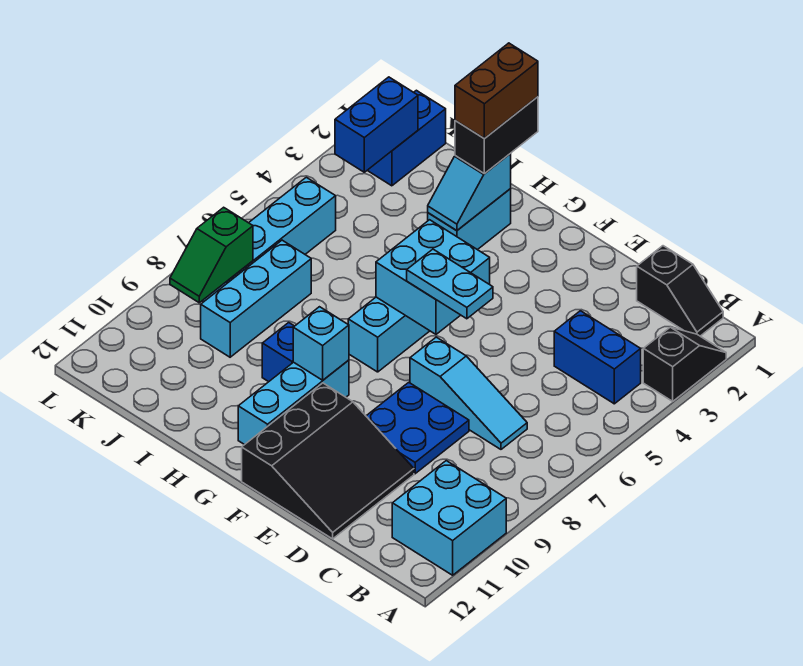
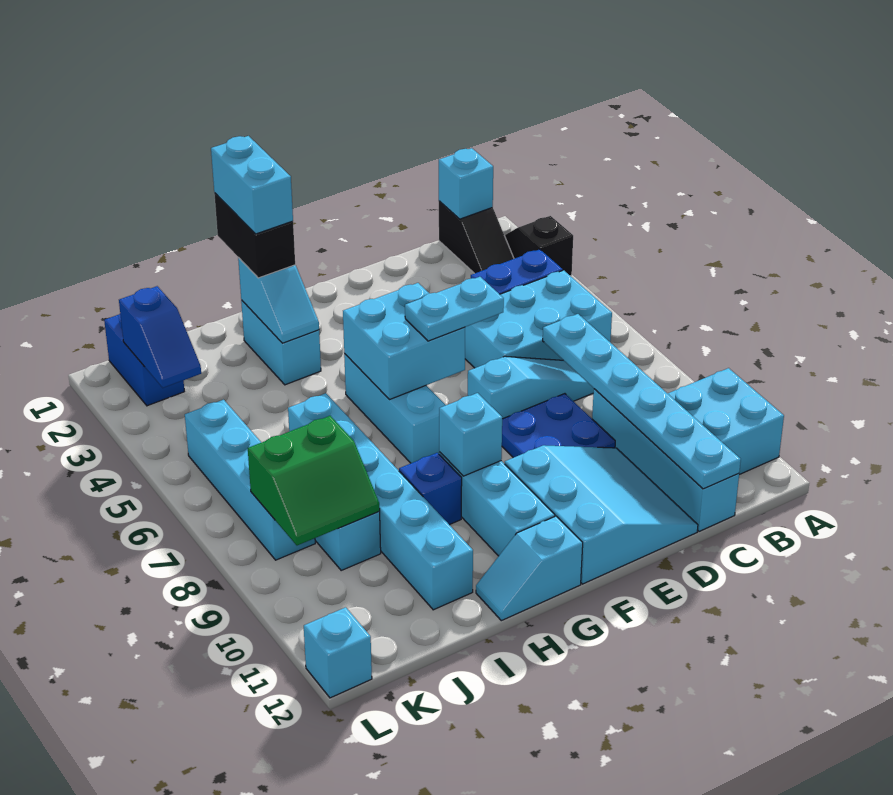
black 1x2 slope [637,246,723,336] -> black 1x2 slope turned to [439,201,514,274]
none -> cyan 1x1 brick [439,148,493,219]
none -> cyan 2x3 brick [465,270,612,368]
none -> cyan 1x6 plate [543,314,741,489]
none -> cyan 1x4 brick [592,389,739,531]
black 3x3 slope [242,383,414,539] -> cyan 3x3 slope [505,445,698,584]
none -> cyan 1x2 slope [476,516,583,621]
brown 1x2 brick [455,43,538,139] -> cyan 1x2 brick [211,136,293,234]
none -> cyan 1x6 brick [288,393,473,610]
blue 1x2 brick [335,77,418,172] -> blue 1x2 slope [119,286,201,388]
green 1x2 slope [170,207,253,303] -> green 2x2 slope [248,416,380,545]
none -> cyan 1x1 brick [304,607,372,698]

